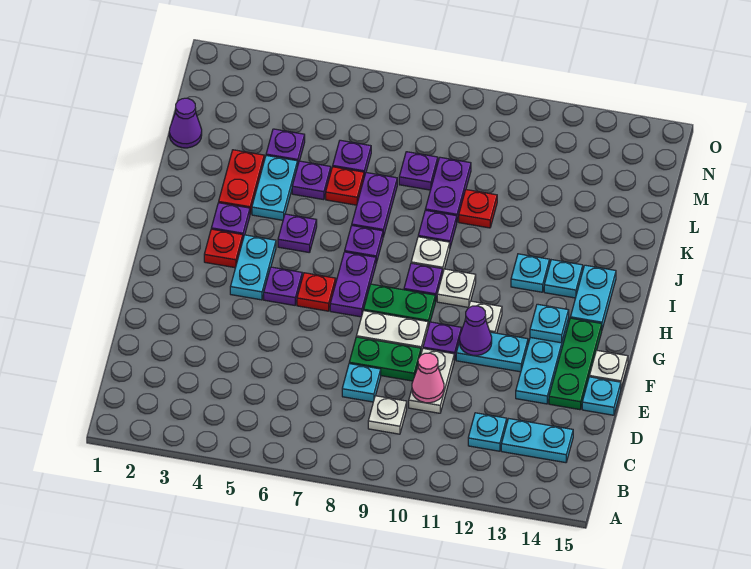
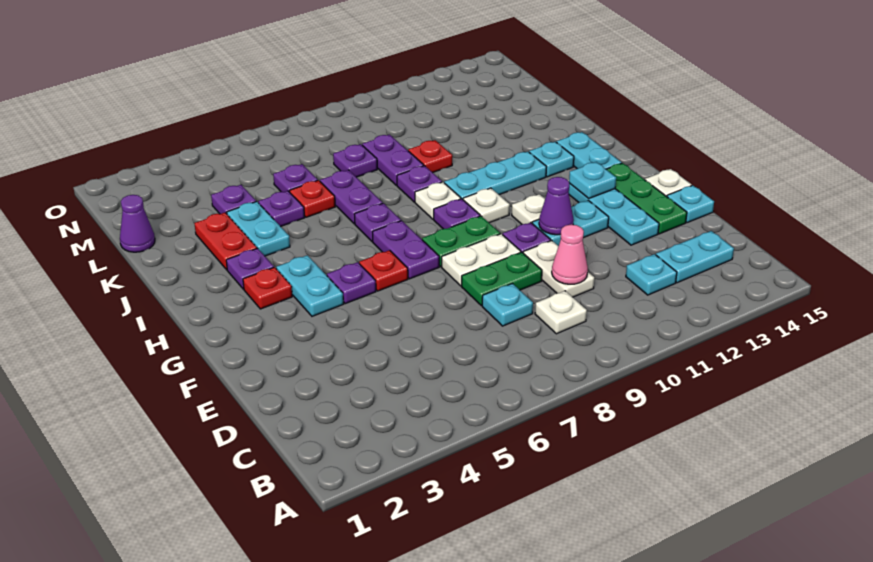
purple 1x1 plate [278,214,317,253] -> none
cyan 1x1 plate [511,254,550,292] -> cyan 1x3 plate [444,152,546,199]

